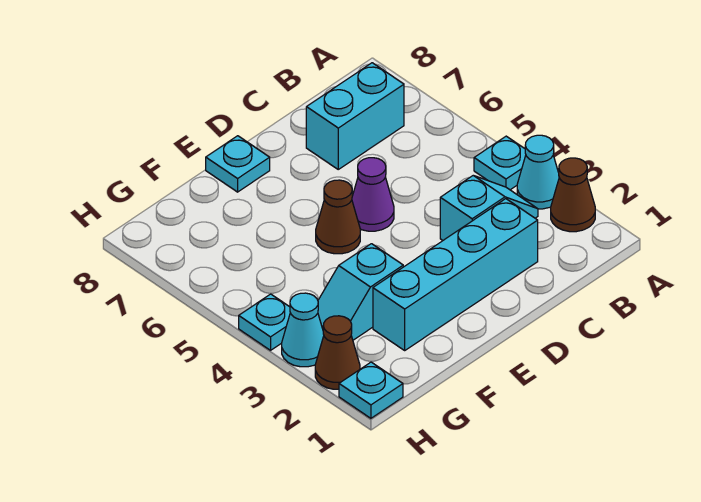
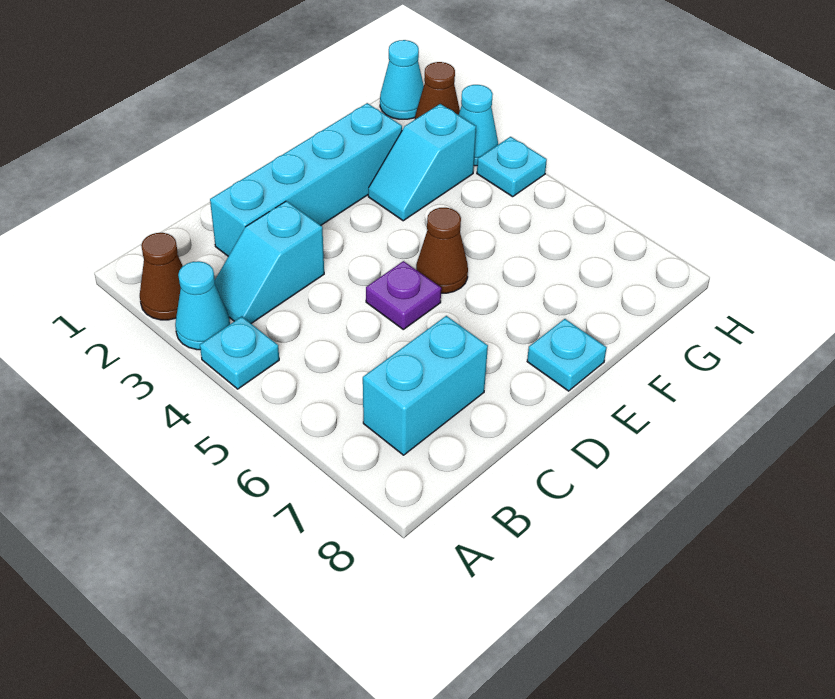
purple 1x1 cone [352,158,394,231] -> purple 1x1 plate [366,261,441,329]
cyan 1x2 slope [318,244,403,340] -> cyan 1x2 slope turned to [368,104,476,221]
cyan 1x1 plate [339,362,403,418] -> cyan 1x1 cone [380,40,424,119]

